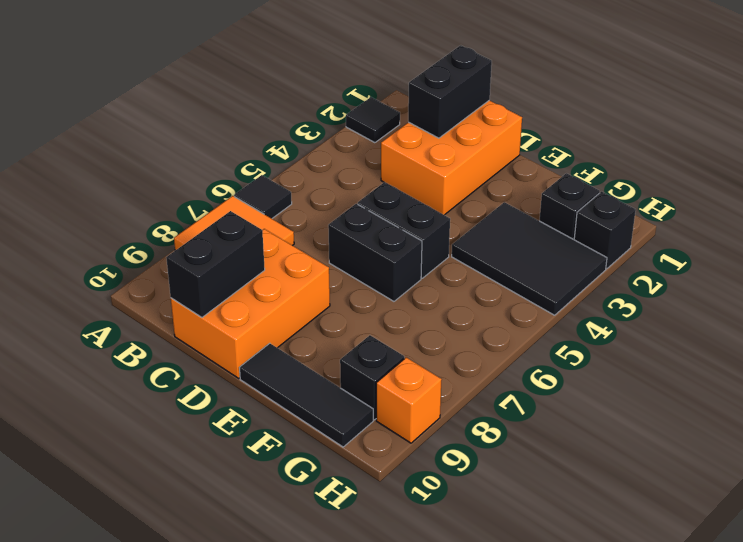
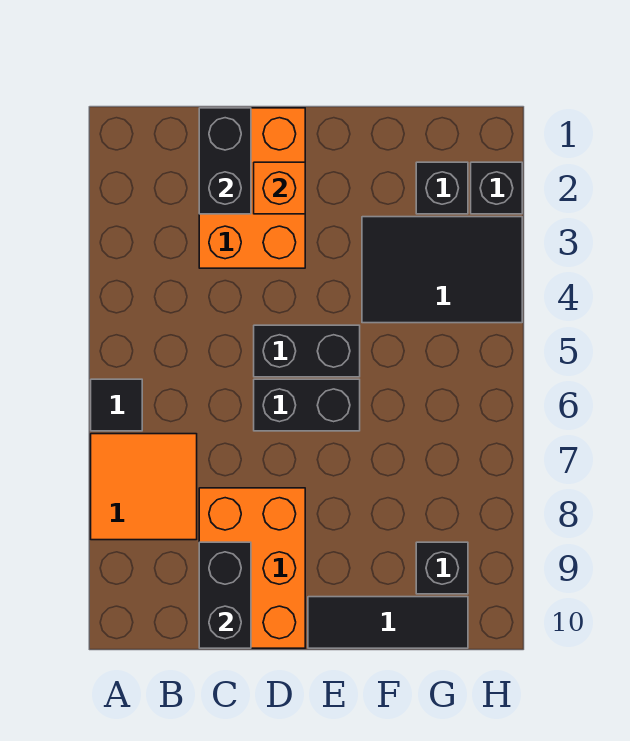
black 1x1 tile [346,97,400,143] -> none
orange 1x1 brick [376,357,442,443] -> orange 1x1 brick moved to [254,162,305,214]

